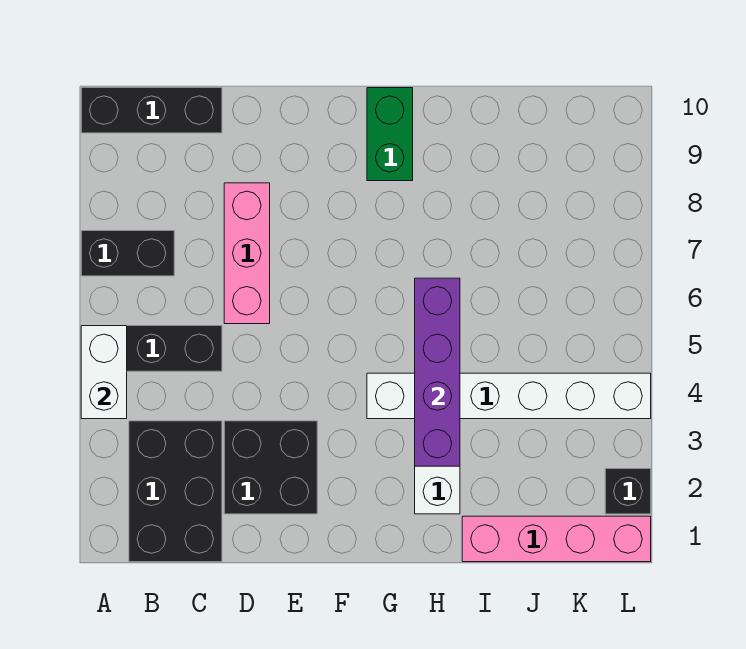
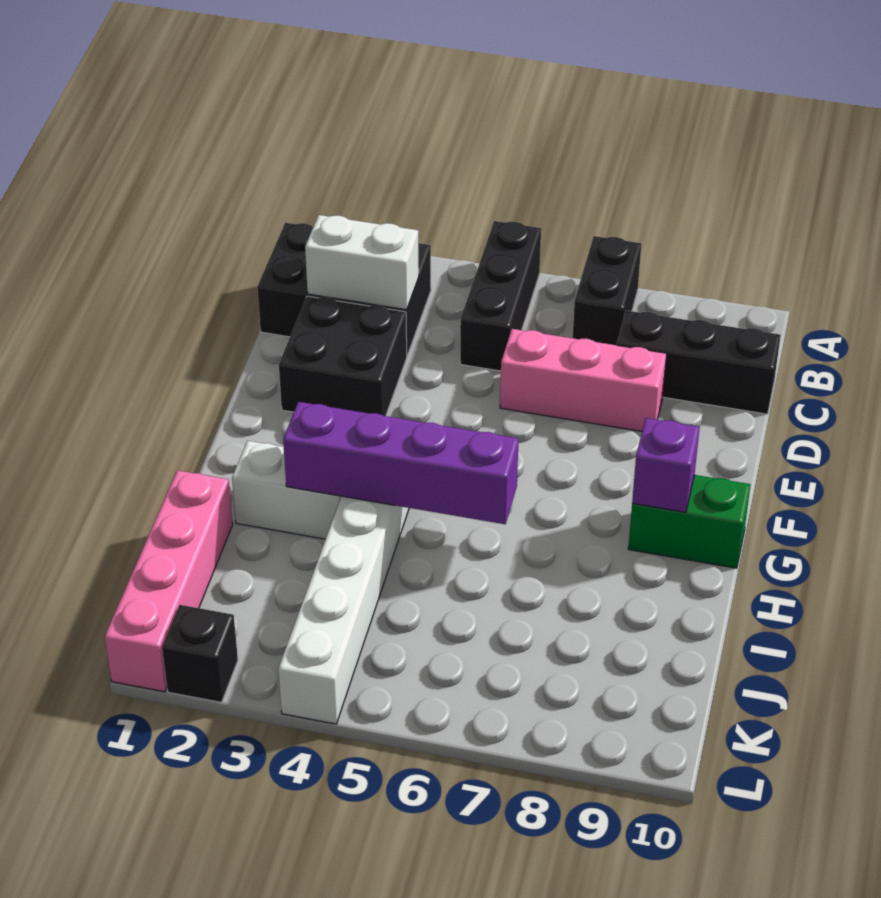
white 1x2 brick [81,326,127,419] -> white 1x2 brick moved to [305,215,419,310]
black 1x3 brick [81,88,222,133] -> black 1x3 brick turned to [617,310,781,414]
none -> purple 1x1 brick [632,418,700,512]

